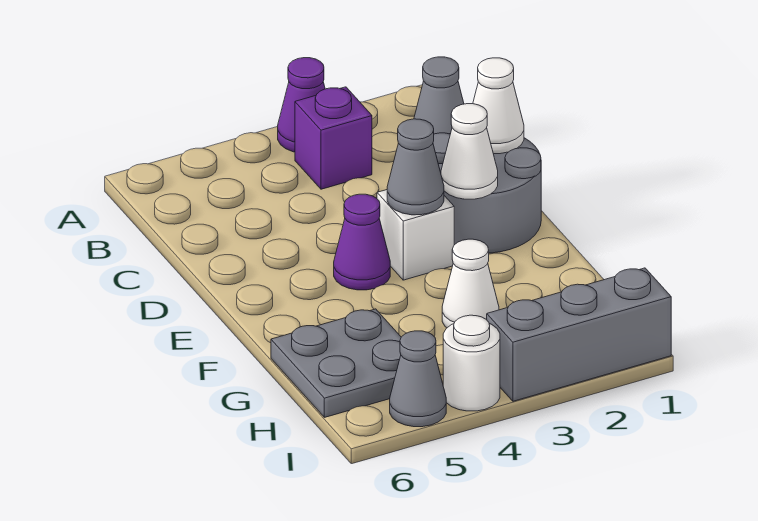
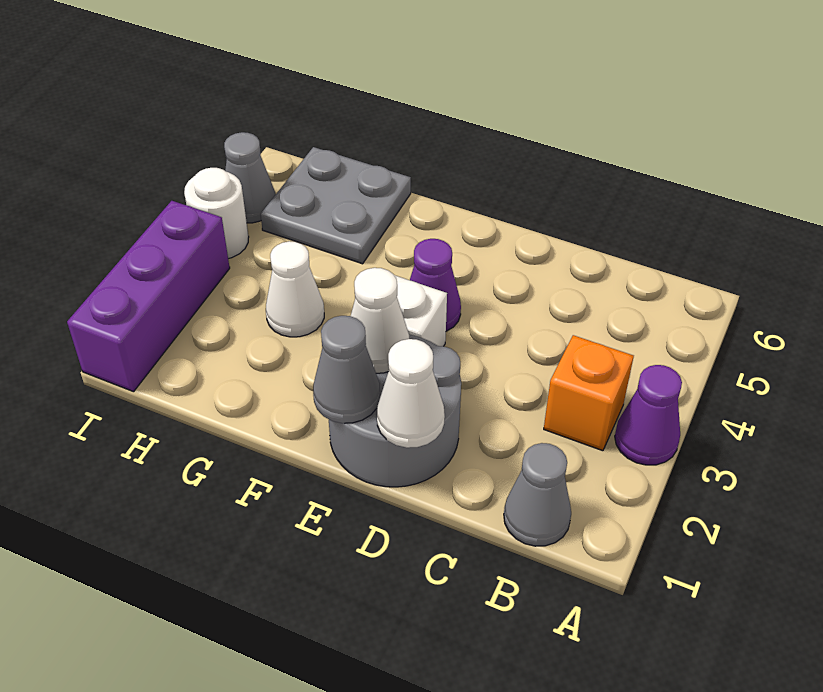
purple 1x1 brick [295,87,372,189] -> orange 1x1 brick [544,335,634,451]
grey 1x1 cone [387,119,444,215] -> grey 1x1 cone moved to [313,316,380,423]
grey 1x3 brick [487,268,671,401] -> purple 1x3 brick [67,201,230,392]

